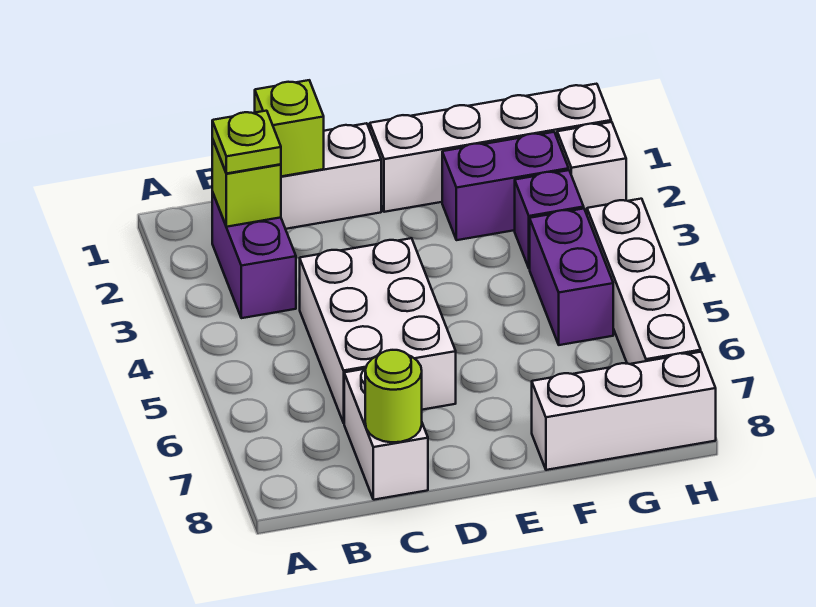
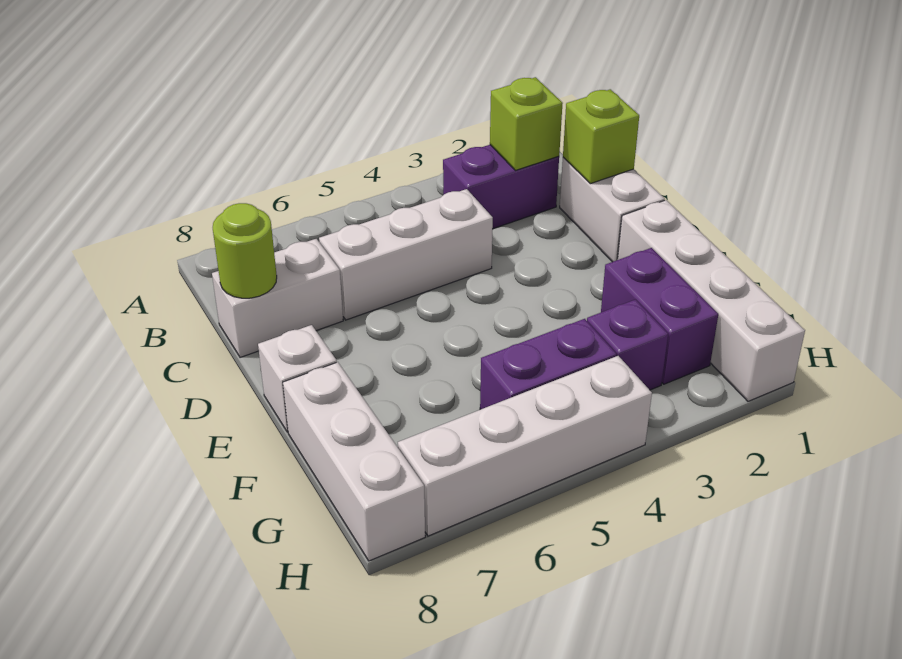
lime 1x1 plate [212,111,281,174] -> none
white 2x3 brick [300,238,456,423] -> white 1x3 brick [319,189,493,320]
white 1x1 brick [557,122,626,214] -> white 1x1 brick moved to [258,325,337,432]

